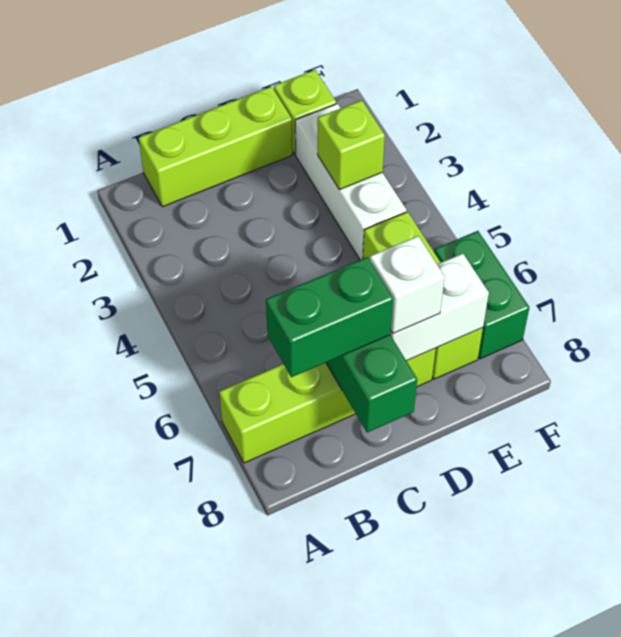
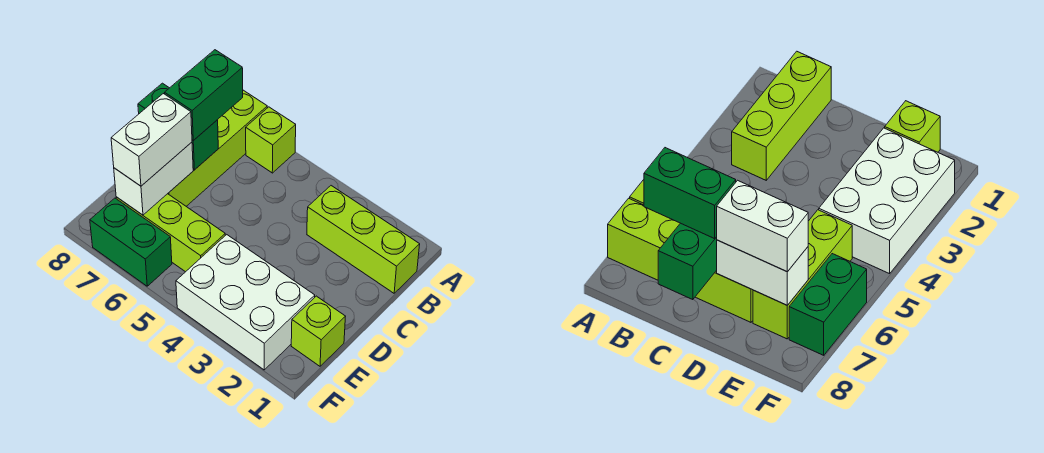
lime 1x3 brick [139,86,293,207] -> lime 1x3 brick turned to [307,186,420,293]
white 1x1 brick [370,236,445,334] -> white 1x2 brick [111,94,192,186]
white 1x3 brick [295,104,406,260] -> white 2x3 brick [176,235,315,370]
lime 1x1 brick [318,100,385,190] -> lime 1x1 brick moved to [246,107,296,173]

